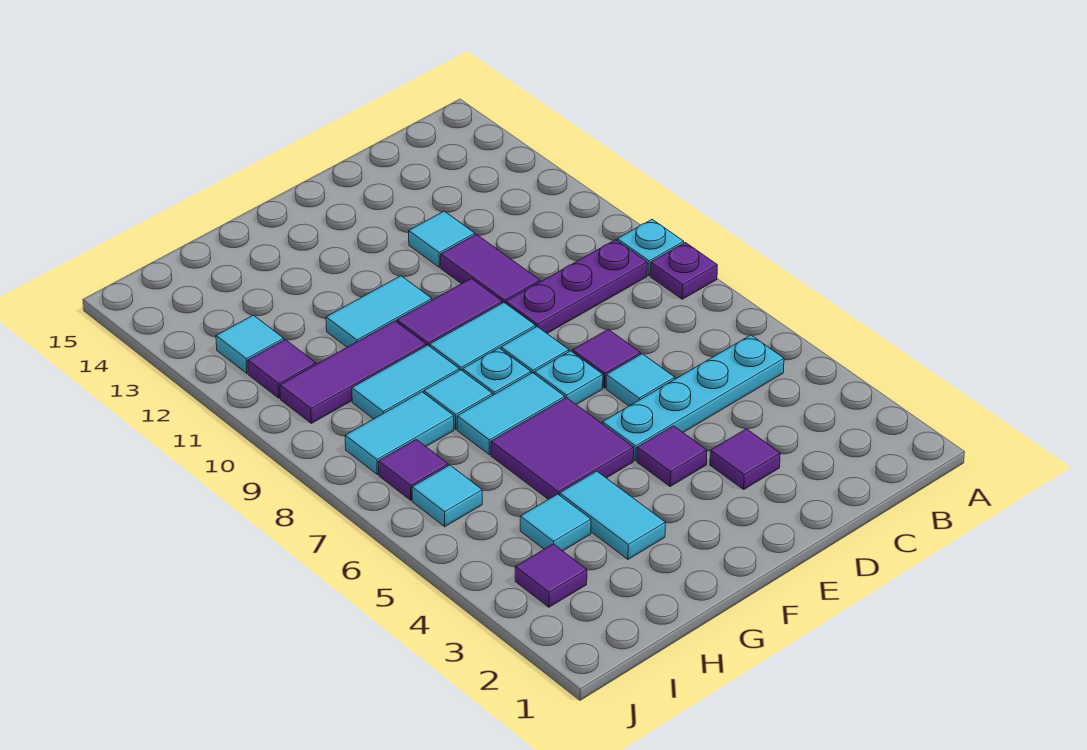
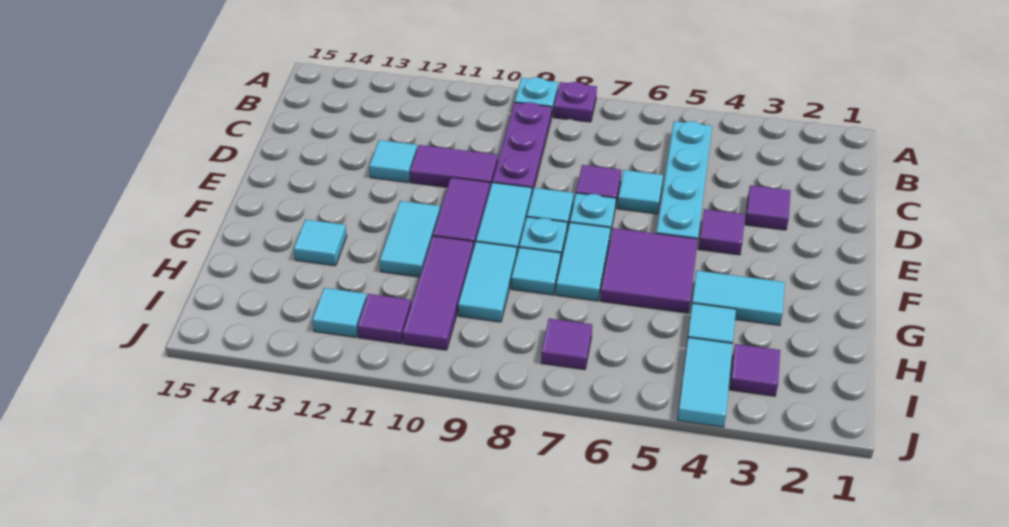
cyan 1x2 tile [345,392,454,474] -> cyan 1x2 tile moved to [677,337,733,427]
cyan 1x1 tile [412,465,482,527] -> cyan 1x1 tile moved to [294,220,347,266]

